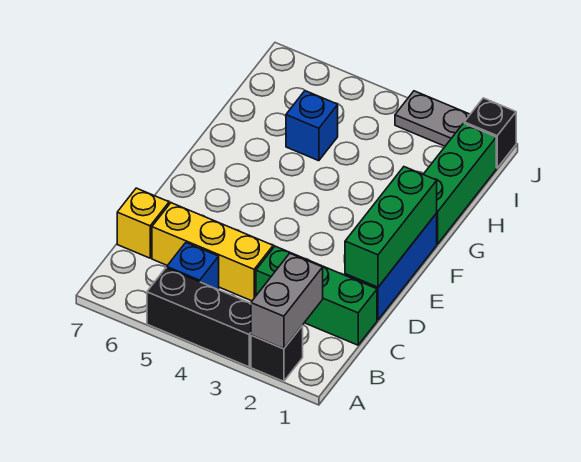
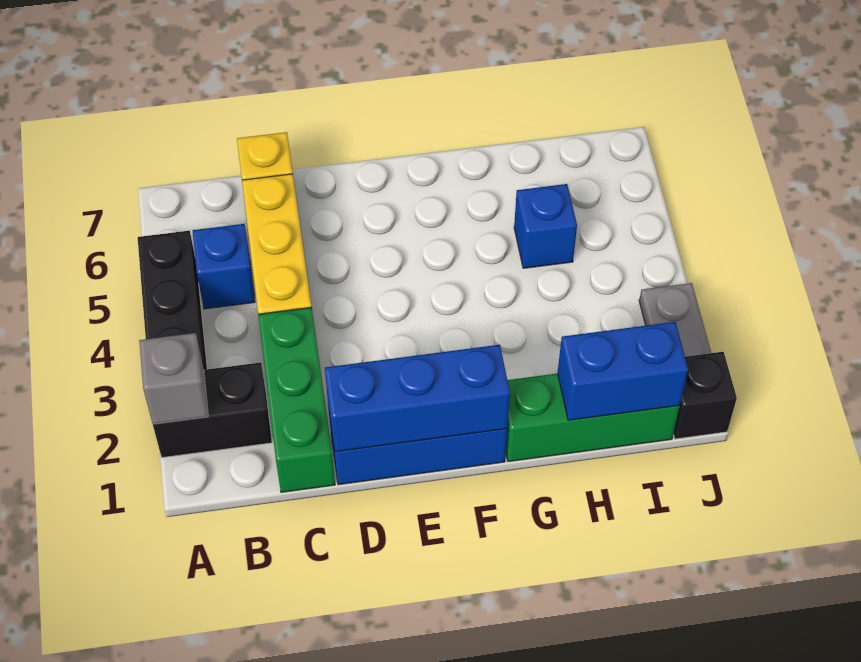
black 1x1 brick [251,325,303,381] -> black 1x2 brick [153,362,272,458]
grey 1x2 brick [251,253,323,349] -> grey 1x1 brick [139,333,208,424]
green 1x3 brick [345,167,437,287] -> blue 1x3 brick [325,345,510,452]
none -> blue 1x2 brick [558,322,688,420]

